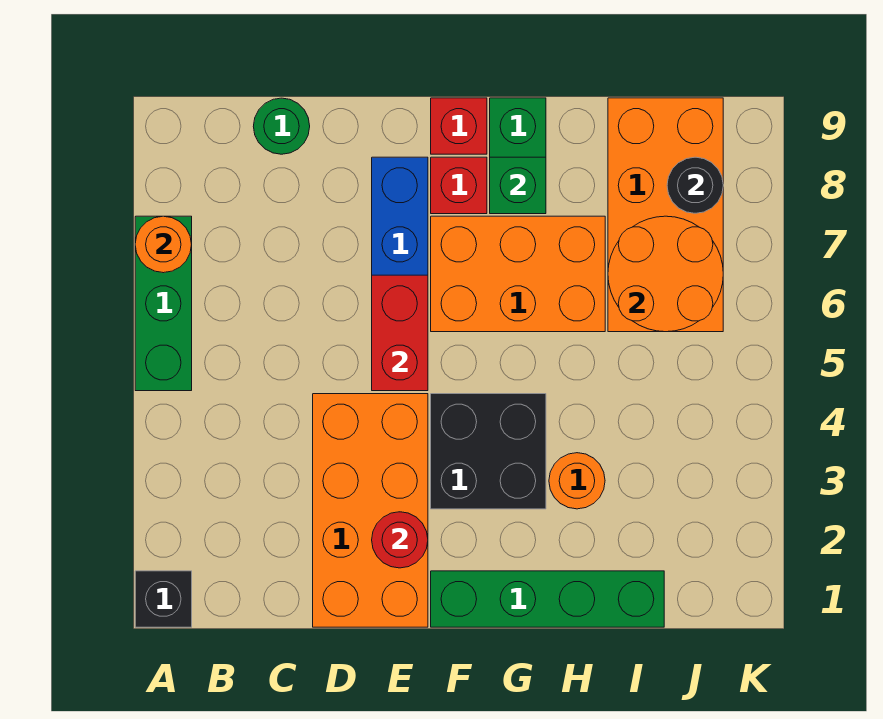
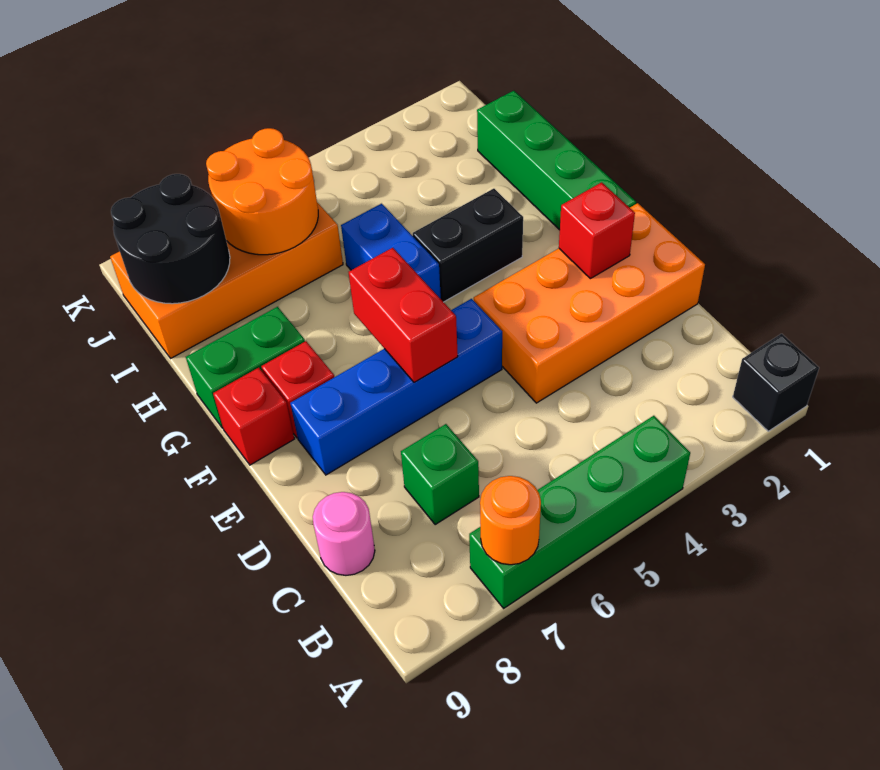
green 1x3 brick [135,216,192,391] -> green 1x4 brick [469,416,690,608]
green 1x1 round brick [253,98,310,154] -> pink 1x1 round brick [313,492,375,575]
red 1x1 round brick [372,512,428,568] -> red 1x1 brick [559,182,635,279]
red 1x2 brick [372,275,428,391] -> red 1x2 brick turned to [349,248,458,383]
black 2x2 brick [431,394,546,509] -> black 1x2 brick [413,189,523,302]
orange 2x3 brick [431,216,605,332] -> none
none -> blue 1x2 brick [341,203,441,299]
green 1x1 brick [490,157,546,214] -> green 1x1 brick moved to [401,424,479,525]
orange 1x1 round brick [549,453,605,509] -> none
black 1x1 round brick [667,157,723,213] -> black 2x2 round brick [111,174,230,304]

